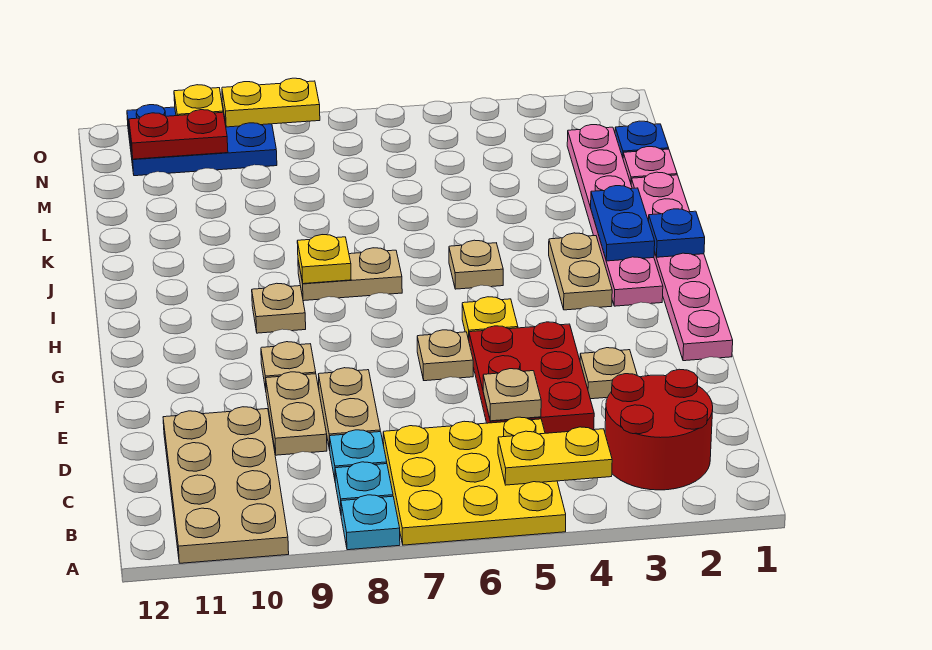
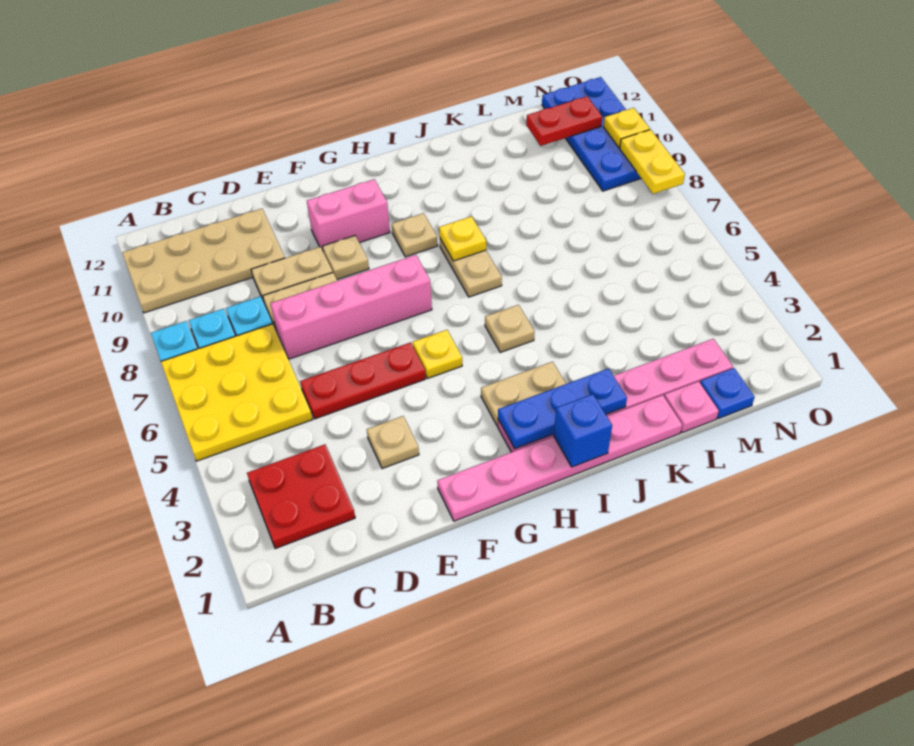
red 2x2 round brick [605,369,713,490] -> red 2x2 plate [247,444,355,549]
yellow 1x2 plate [498,427,612,485] -> none
red 2x3 plate [469,322,594,433] -> red 1x3 plate [300,342,426,419]
tan 1x1 plate [483,369,541,421] -> none
none -> pink 1x4 brick [270,255,432,359]
tan 1x1 plate [417,330,473,381] -> none
none -> pink 1x2 brick [307,179,390,250]
blue 1x1 plate [649,209,705,257] -> blue 1x1 brick [554,394,612,467]
blue 1x2 plate [591,186,655,261] -> blue 1x3 plate [498,369,627,449]
blue 2x3 plate [127,104,277,176] -> blue 2x4 plate [542,77,641,191]
red 1x2 plate [129,110,228,159] -> red 1x2 plate turned to [526,96,602,146]

